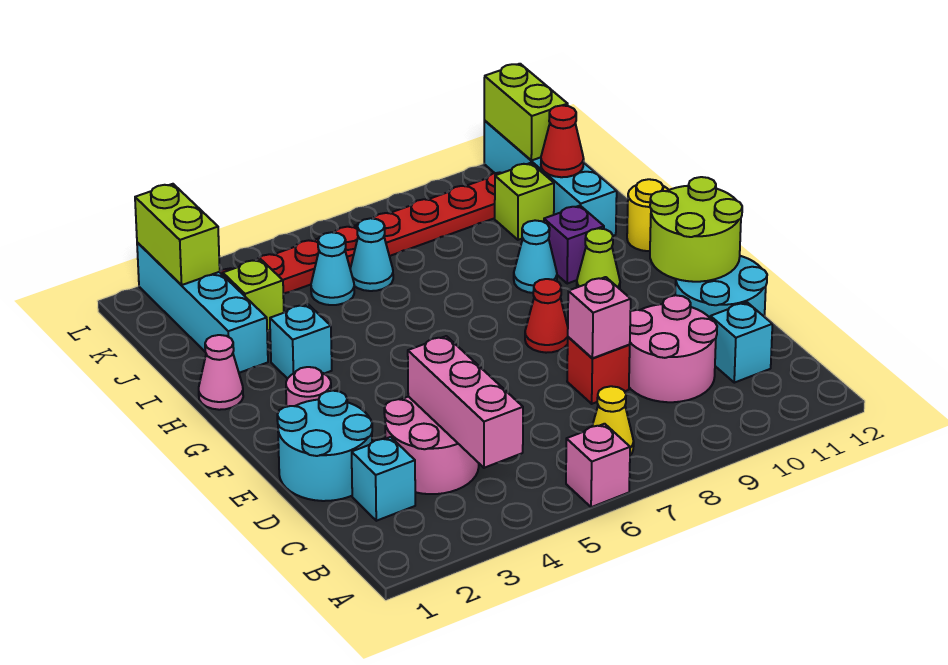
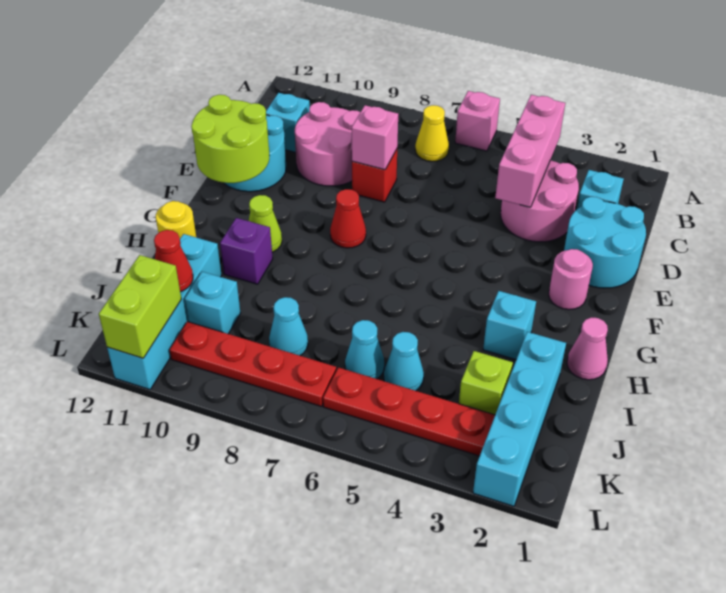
cyan 1x1 cone [514,220,557,293] -> cyan 1x1 cone moved to [269,297,308,356]
lime 1x1 brick [495,163,554,240] -> cyan 1x1 brick [184,272,240,334]
lime 1x2 brick [135,184,220,285] -> none

